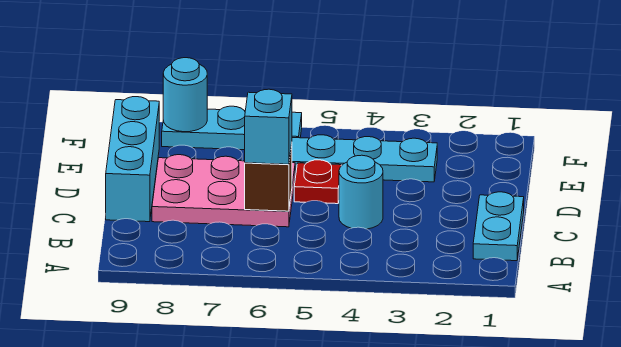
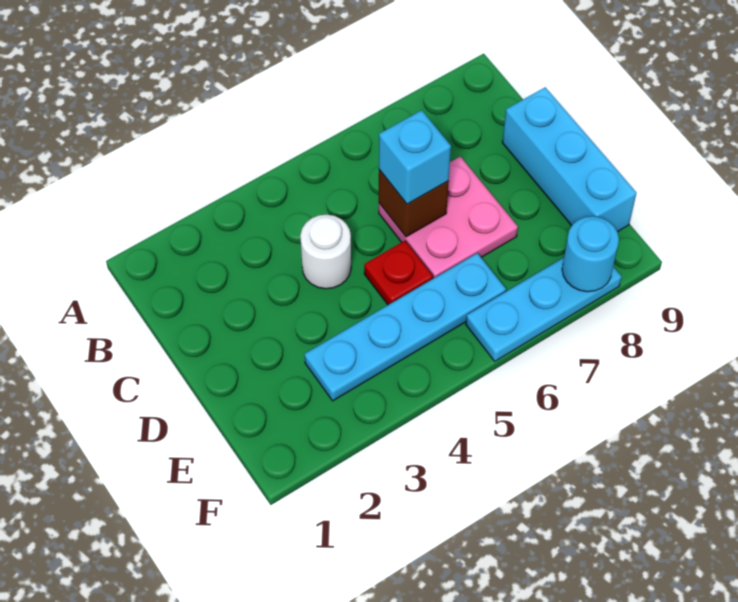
cyan 1x2 plate [473,192,524,261] -> none
cyan 1x1 round brick [339,155,383,229] -> white 1x1 round brick [300,215,351,289]
pink 2x3 plate [152,155,295,227] -> pink 2x2 plate [379,157,518,279]

